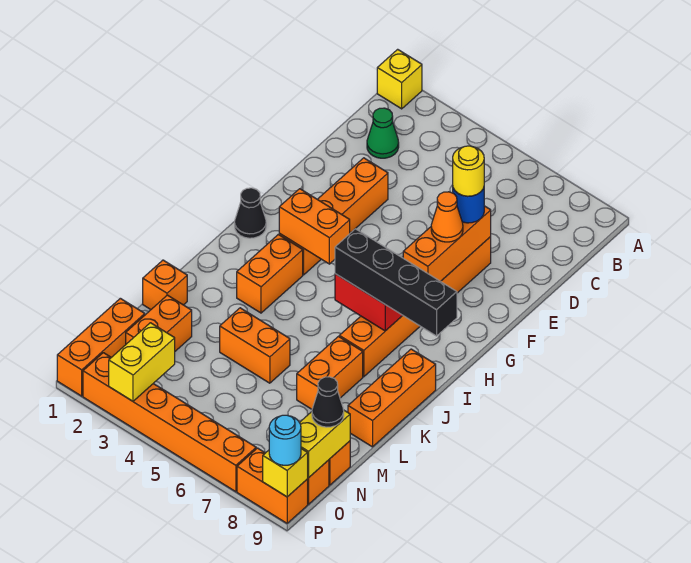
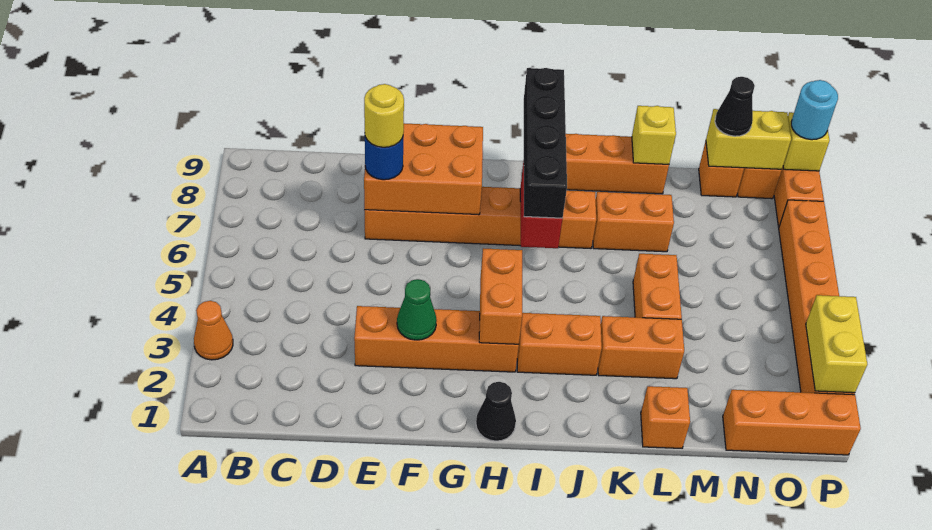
yellow 1x1 brick [377,49,422,109] -> yellow 1x1 brick moved to [632,106,676,164]
green 1x1 cone [367,108,399,158] -> green 1x1 cone moved to [397,279,437,340]
orange 1x3 brick [403,206,491,281] -> orange 2x3 brick [364,123,483,215]
orange 1x1 cone [431,192,463,242] -> orange 1x1 cone moved to [194,301,233,360]
orange 1x2 brick [126,295,192,351] -> orange 1x2 brick moved to [598,316,684,379]
yellow 1x2 brick [109,323,175,401] -> yellow 1x2 brick turned to [806,295,867,393]

